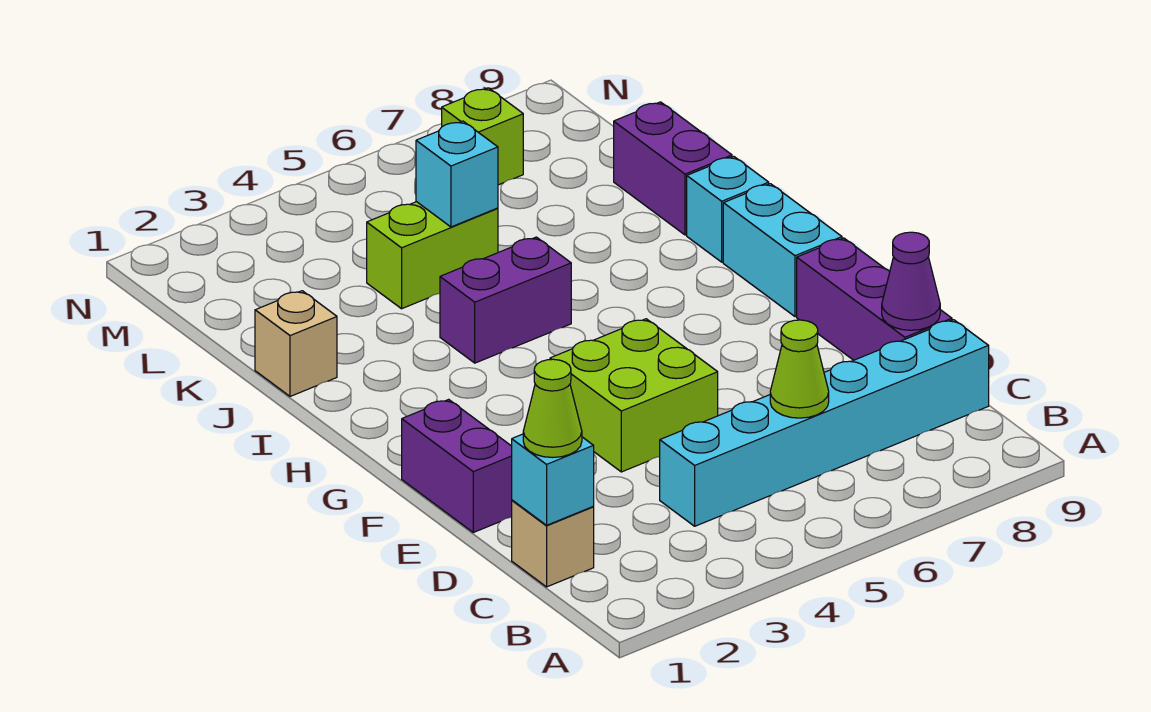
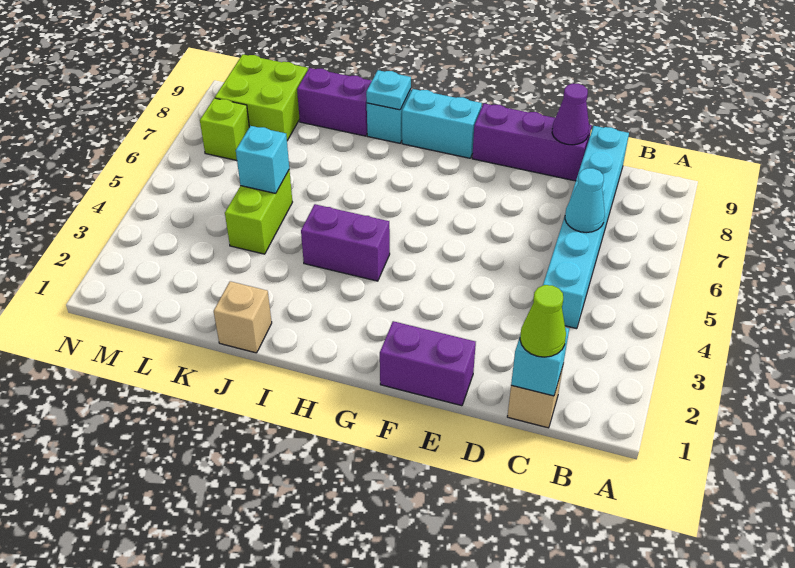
lime 1x1 cone [770,320,829,418] -> cyan 1x1 cone [565,168,605,232]
lime 2x2 brick [550,319,718,472] -> lime 2x2 brick moved to [215,54,308,141]
purple 1x2 brick [440,237,571,363] -> purple 1x2 brick turned to [301,204,390,281]
none -> cyan 1x1 plate [366,70,411,110]

